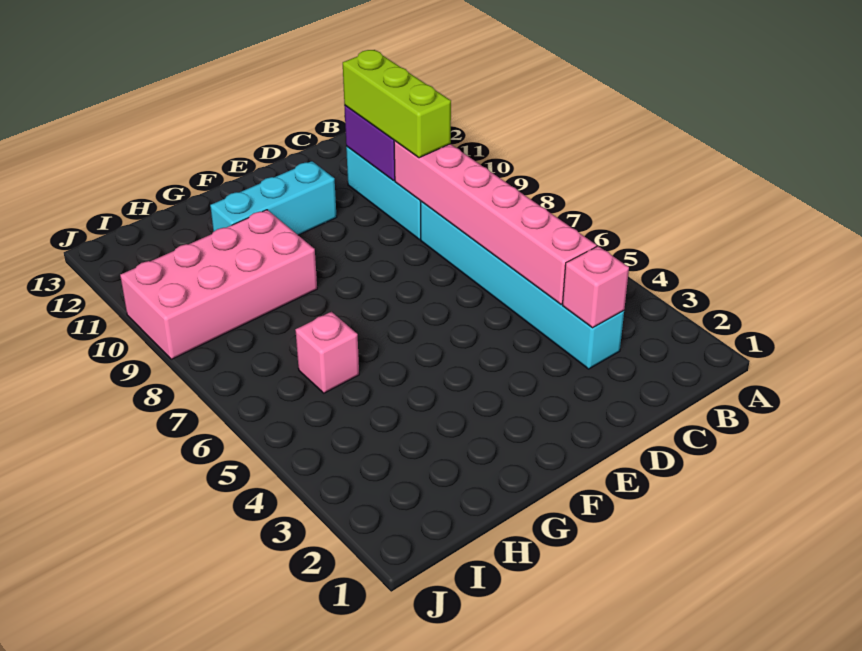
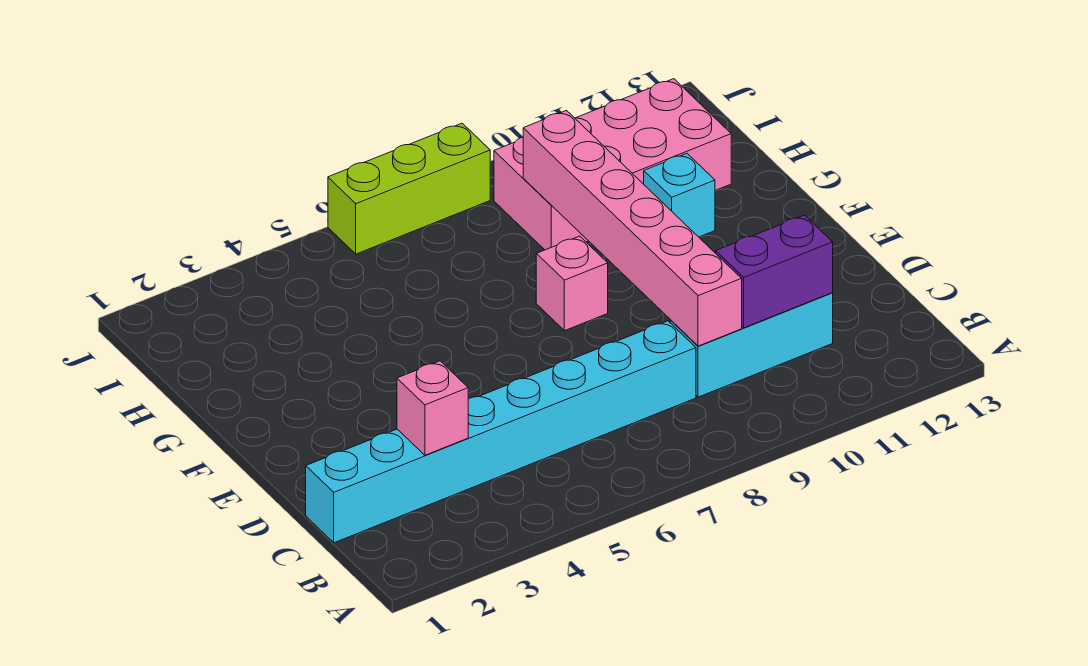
cyan 1x6 brick [420,201,624,369] -> cyan 1x8 brick [306,321,696,543]
pink 1x6 brick [394,141,597,304] -> pink 1x6 brick turned to [523,111,742,346]
lime 1x3 brick [343,50,451,158] -> lime 1x3 brick moved to [328,123,490,254]
cyan 1x3 brick [210,161,337,235] -> cyan 1x1 brick [644,153,715,237]
pink 2x4 brick [120,210,317,359] -> pink 2x4 brick turned to [494,79,731,250]
pink 1x1 brick [295,312,359,393] -> pink 1x1 brick moved to [536,236,608,331]

